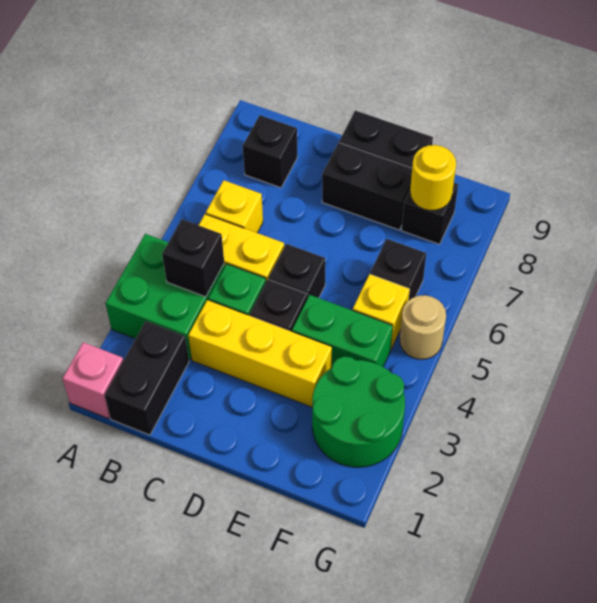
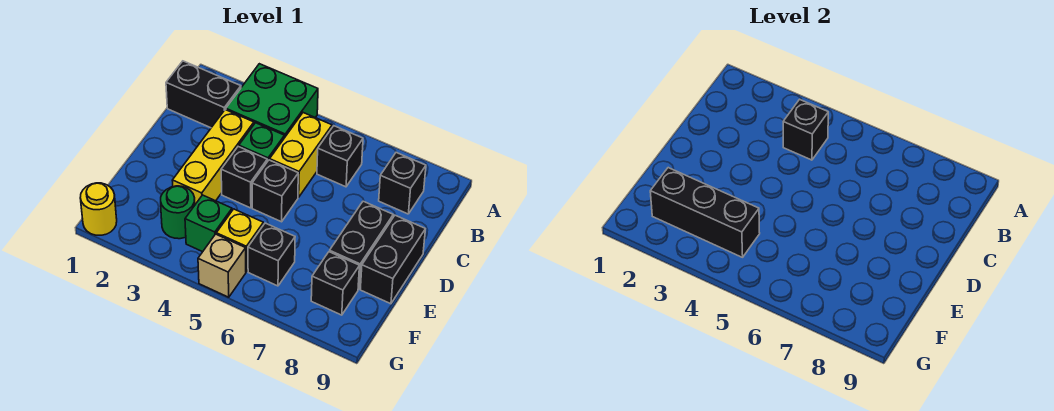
pink 1x1 brick [63,342,123,419] -> none
yellow 1x1 brick [206,180,263,233] -> black 1x1 brick [317,126,363,187]
green 1x2 brick [292,295,393,367] -> green 1x1 brick [185,195,232,252]
green 2x2 round brick [312,357,405,467] -> green 1x1 round brick [161,186,195,239]
none -> black 1x3 brick [650,168,760,257]
yellow 1x1 round brick [410,145,456,210] -> yellow 1x1 round brick moved to [80,183,117,235]
tan 1x1 round brick [400,295,446,359] -> tan 1x1 brick [198,234,246,297]

